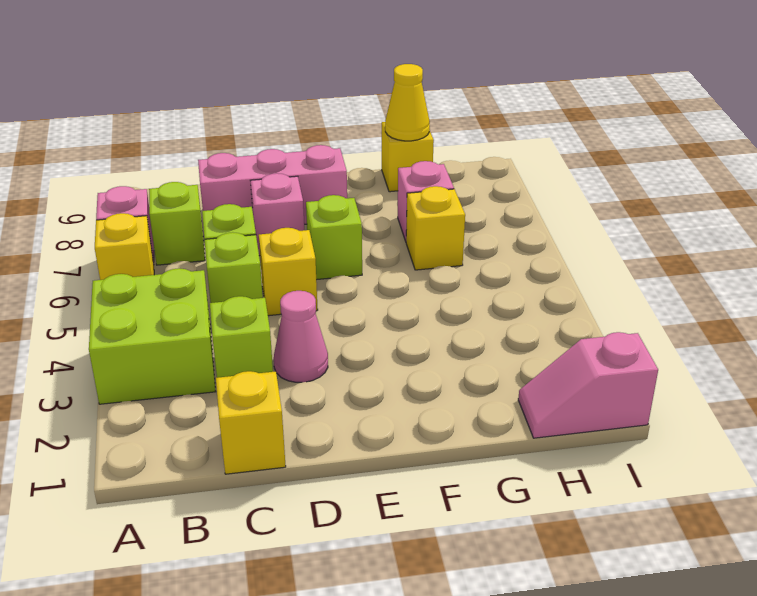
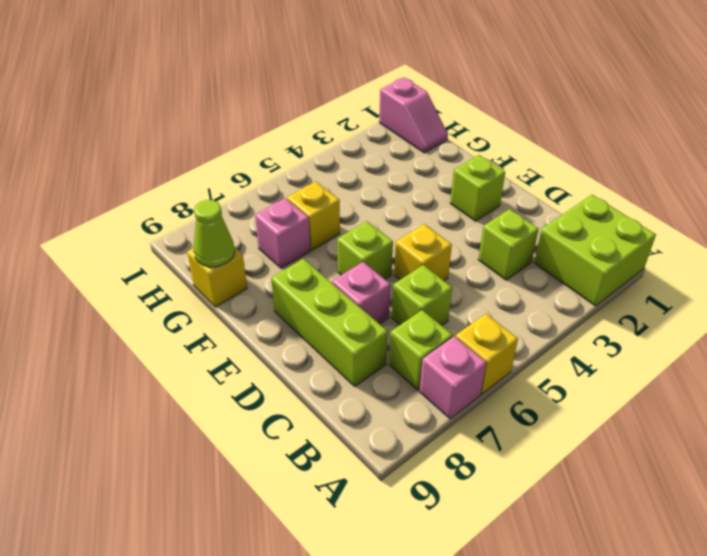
lime 2x2 brick [89,268,216,404] -> lime 2x2 brick moved to [534,195,656,306]
yellow 1x1 brick [216,371,286,474] -> none
lime 1x1 brick [205,232,263,303] -> lime 1x1 brick moved to [450,155,505,221]
pink 1x3 brick [198,145,347,224] -> lime 1x3 brick [271,259,388,386]
pink 1x1 cone [274,291,328,382] -> none
yellow 1x1 cone [385,64,430,141] -> lime 1x1 cone [193,200,235,267]

